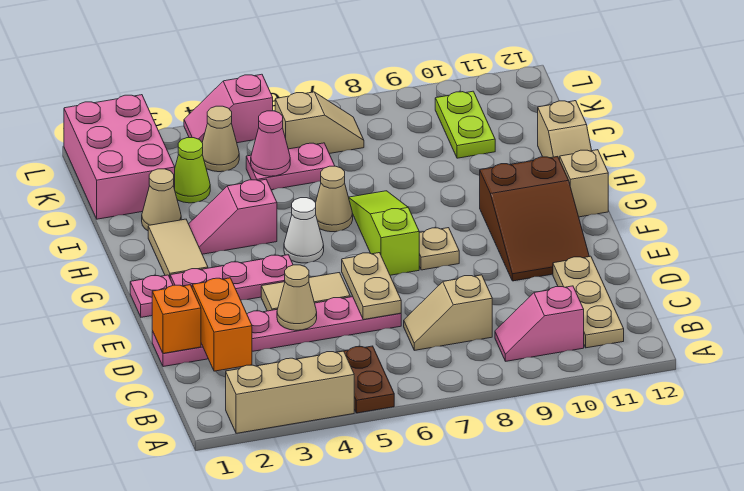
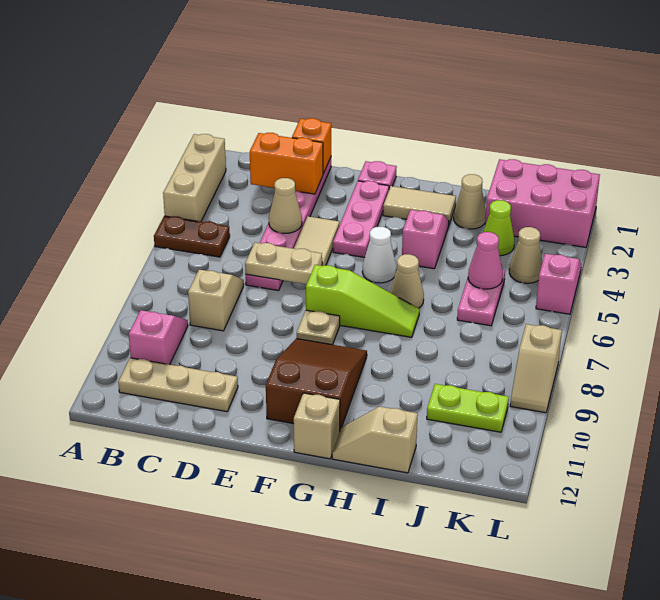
brown 2x3 slope [480,156,589,281] -> brown 2x3 slope turned to [266,338,367,430]
tan 1x2 slope [275,92,364,154] -> tan 1x2 slope moved to [510,324,562,413]

